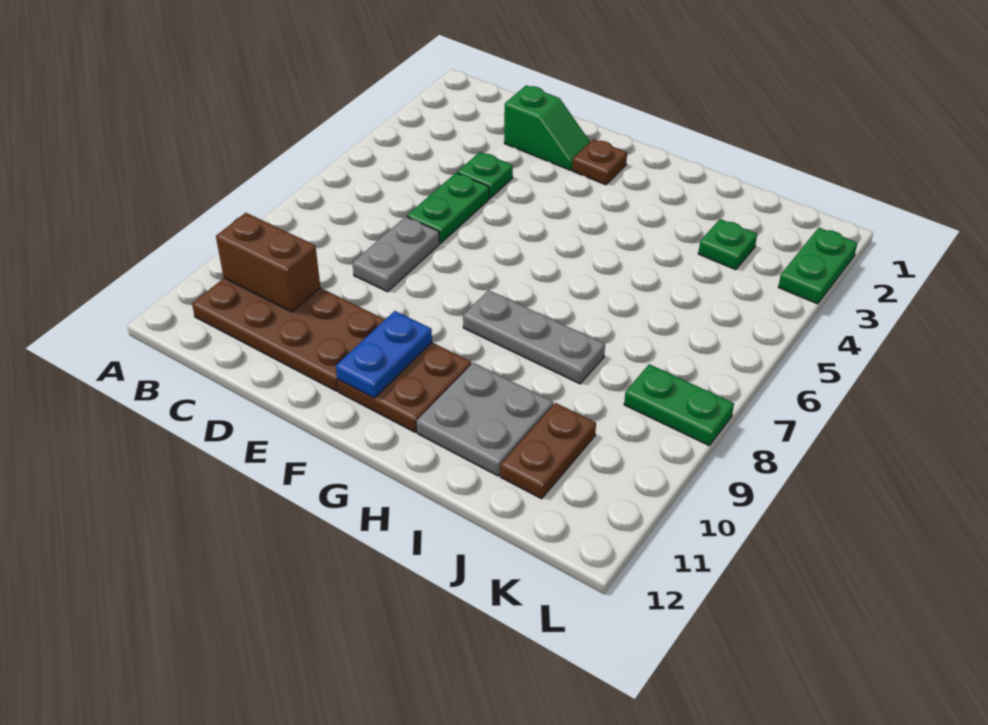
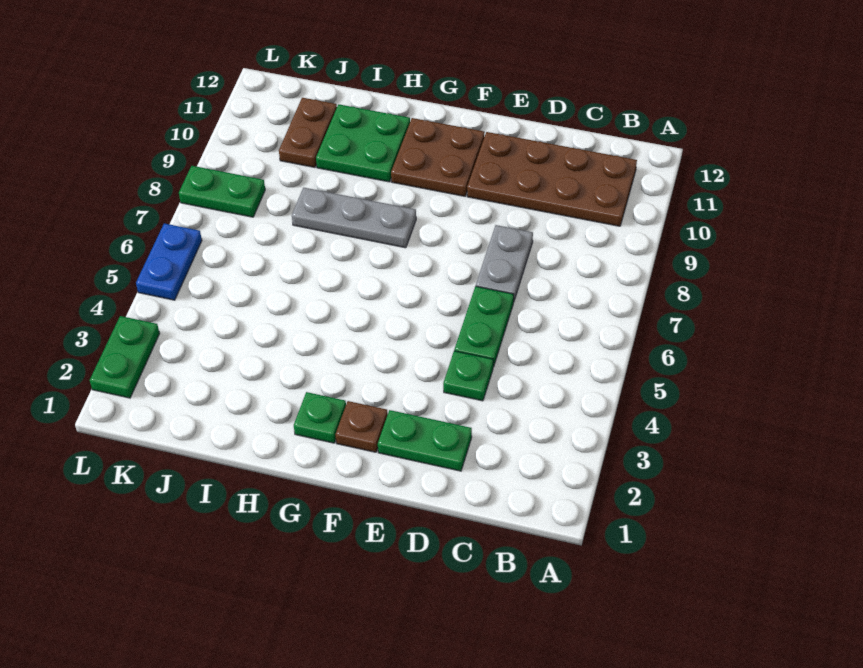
brown 1x2 brick [216,213,320,312] -> none
green 1x2 slope [504,85,590,170] -> green 1x2 plate [378,410,472,471]
blue 1x2 plate [336,311,432,398] -> blue 1x2 plate moved to [136,223,202,300]
grey 2x2 plate [417,363,553,476] -> green 2x2 plate [316,104,410,182]
green 1x1 plate [698,219,757,270] -> green 1x1 plate moved to [294,392,346,443]

